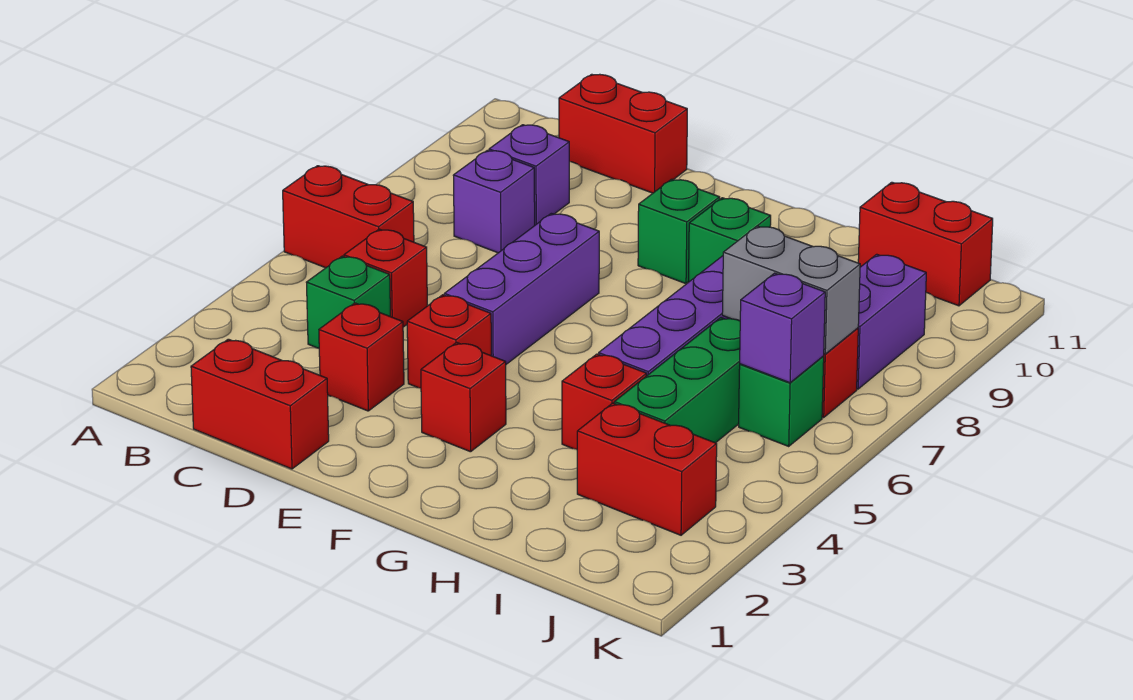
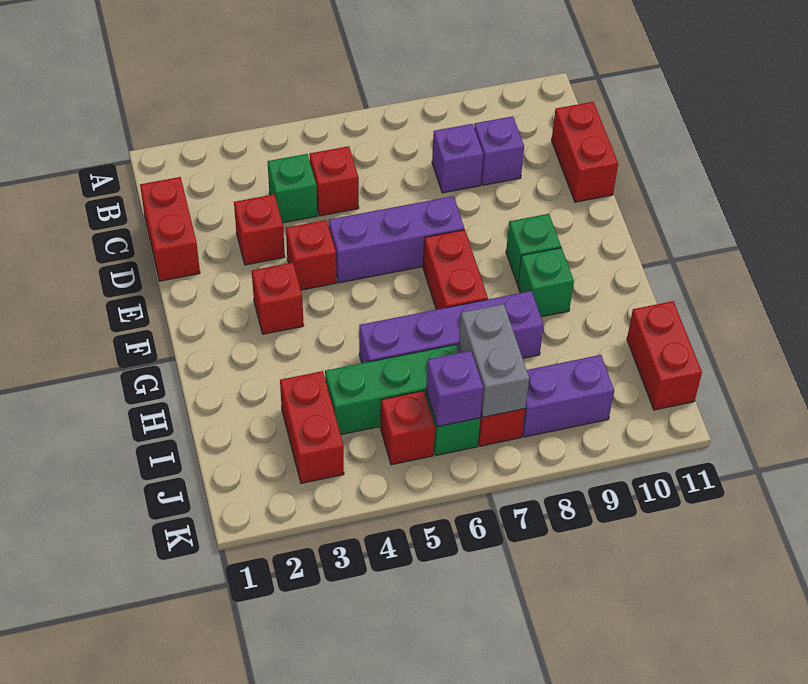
red 1x2 brick [283,166,414,268] -> red 1x2 brick moved to [423,230,488,310]
red 1x1 brick [562,354,647,449] -> red 1x1 brick moved to [380,391,435,465]

